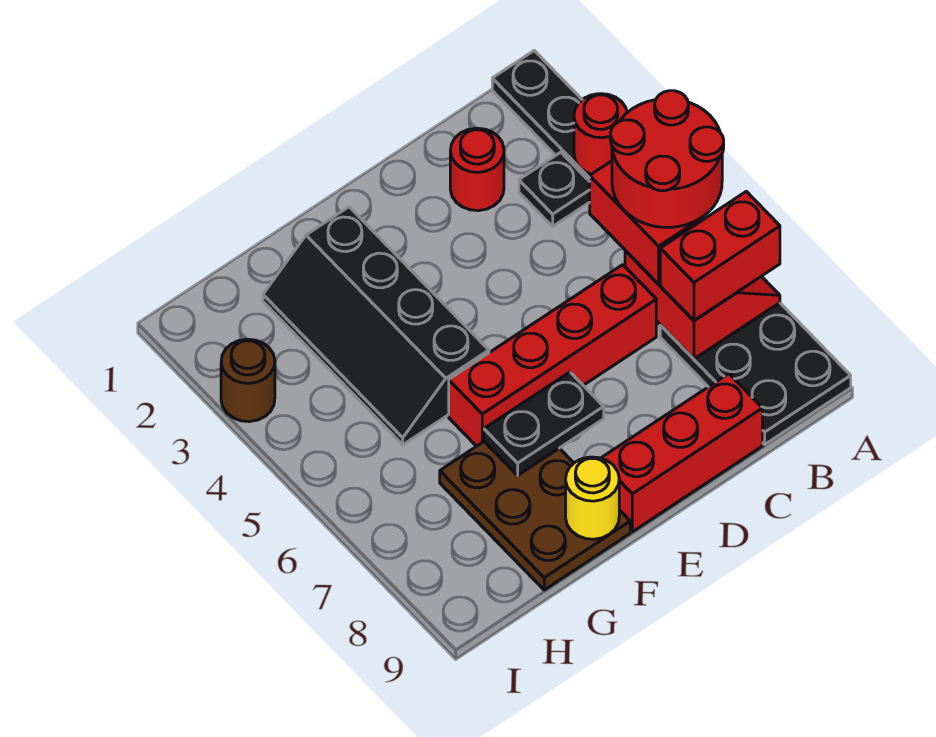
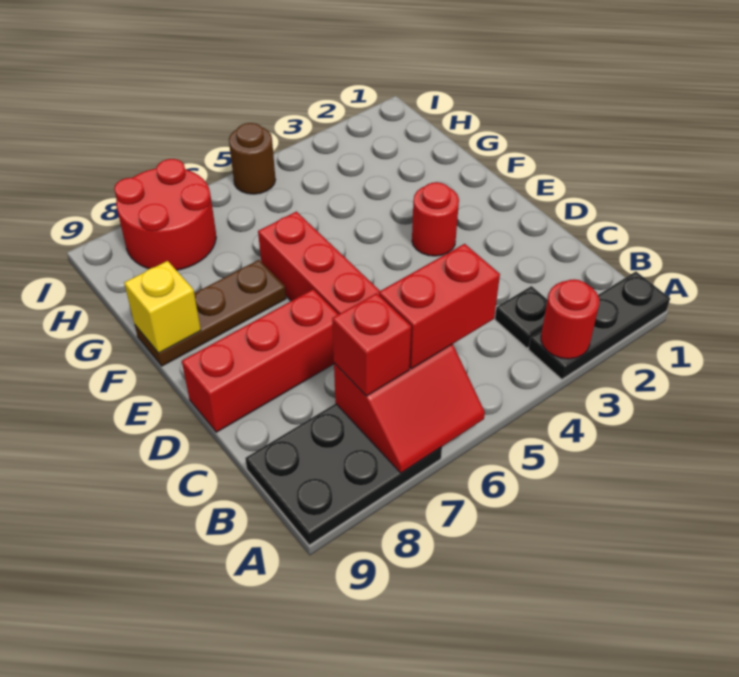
red 2x2 round brick [610,91,724,227] -> red 2x2 round brick moved to [114,159,216,270]
red 1x2 brick [660,191,780,321] -> red 1x1 brick [332,293,411,396]
red 1x1 round brick [450,128,504,211] -> red 1x1 round brick moved to [412,182,459,256]
red 1x3 brick [602,374,763,532] -> red 1x3 brick turned to [182,289,338,432]
black 1x2 plate [484,372,604,475] -> none
black 2x4 slope [263,207,489,445] -> none
brown 2x3 plate [440,442,630,590] -> brown 1x3 plate [135,260,286,366]
yellow 1x1 round brick [566,457,619,539] -> yellow 1x1 brick [124,261,201,353]
brown 1x1 round brick [221,339,275,422] -> brown 1x1 round brick moved to [229,123,276,194]

